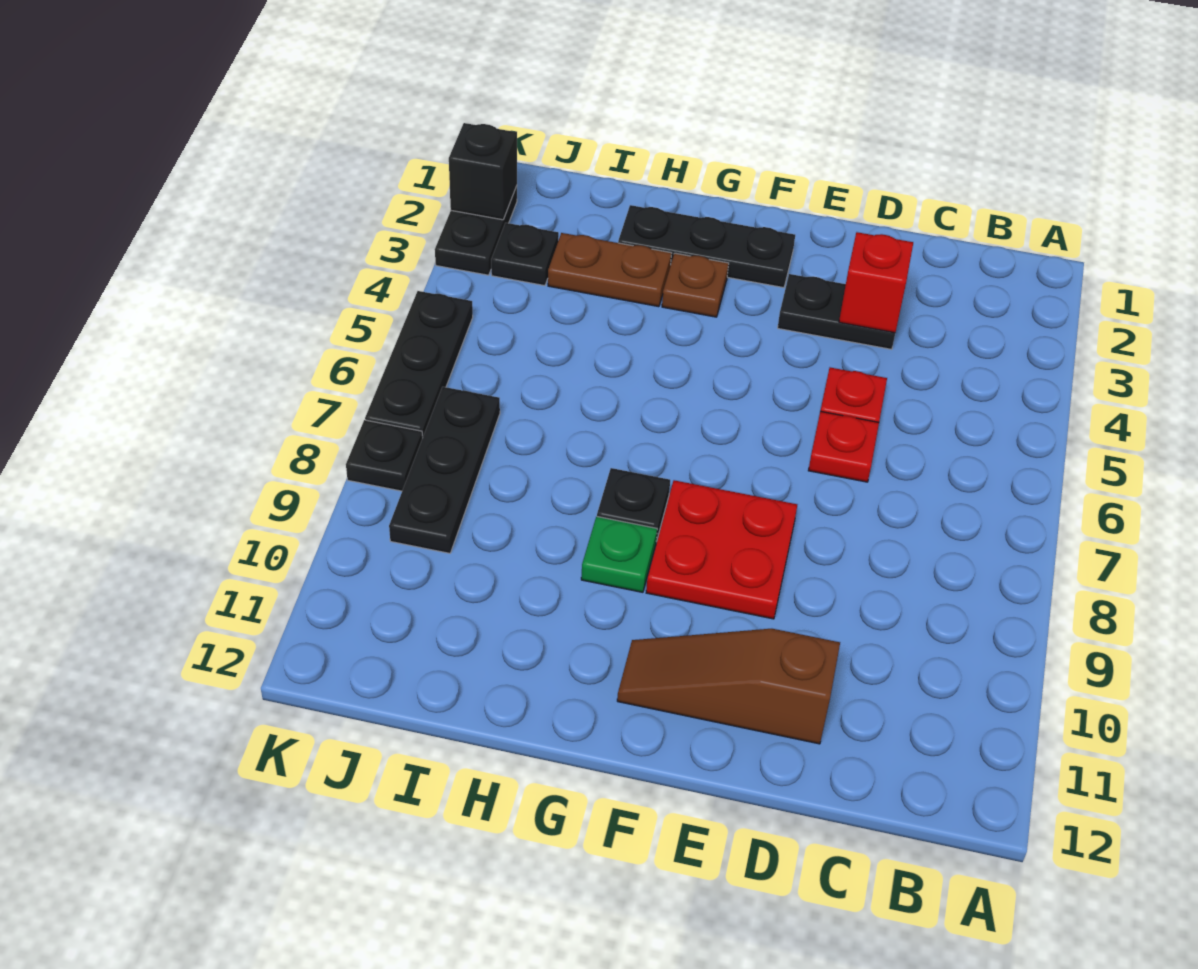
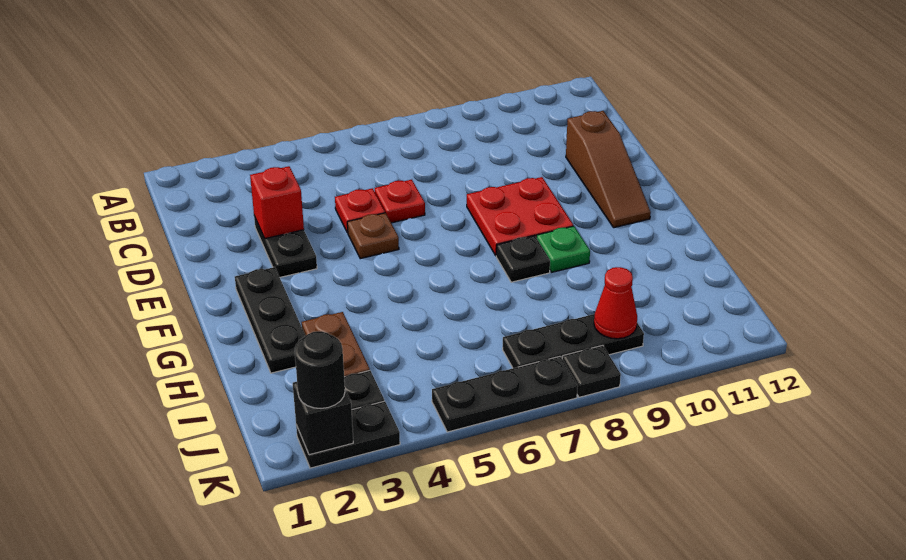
brown 1x1 plate [662,253,729,317] -> brown 1x1 plate moved to [347,213,399,259]
none -> red 1x1 cone [594,267,637,339]
none -> black 1x1 round brick [295,331,345,408]

